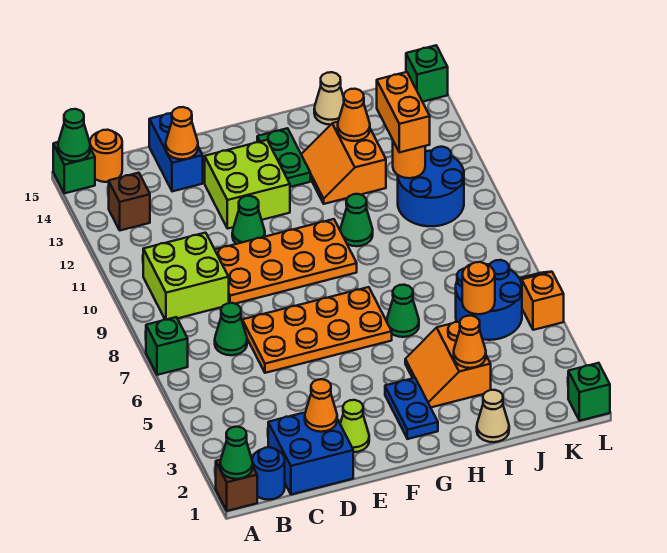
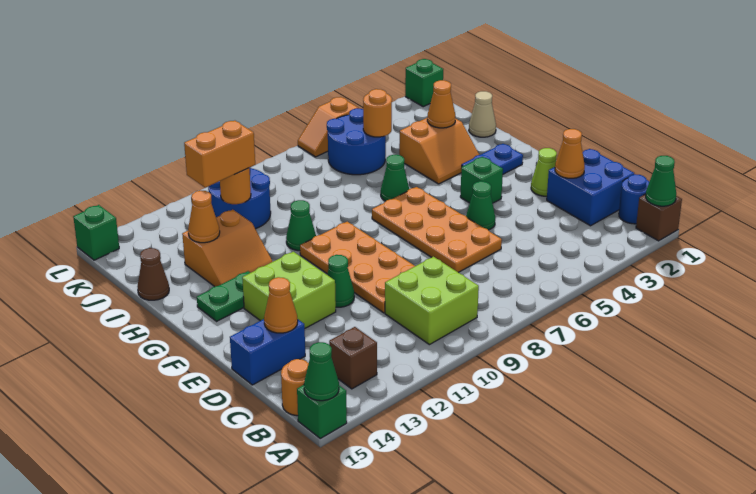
green 1x1 brick [146,317,188,375] -> green 1x1 brick moved to [460,157,503,203]
green 1x1 cone [215,303,247,355] -> green 1x1 cone moved to [466,181,495,230]
tan 1x1 cone [314,72,344,125] -> brown 1x1 cone [137,248,169,300]

